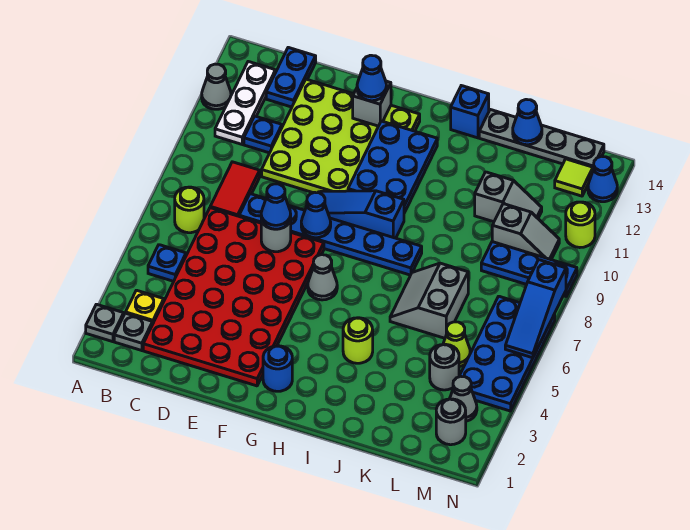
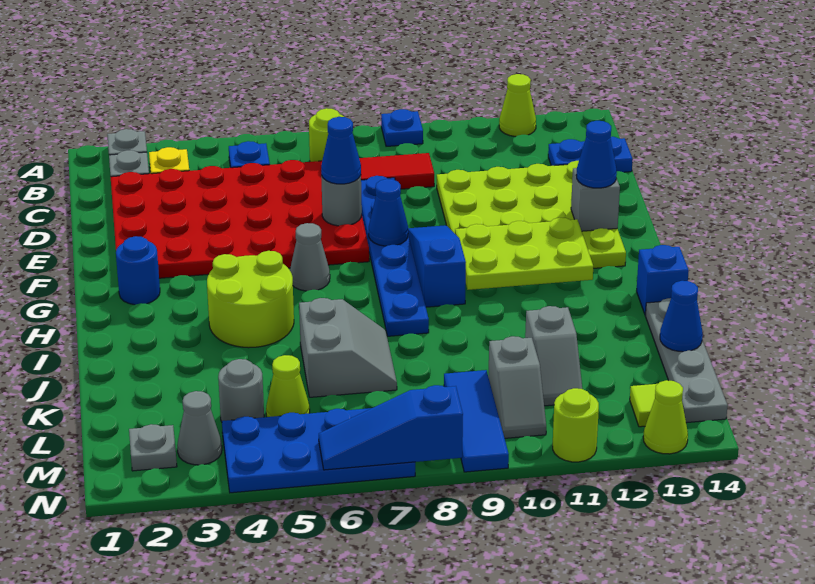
grey 1x1 cone [202,64,231,109] -> lime 1x1 cone [499,74,536,137]
white 1x3 plate [215,62,275,144] -> none
blue 1x1 plate [244,116,282,153] -> blue 1x1 plate moved to [381,109,423,146]
blue 2x3 plate [348,121,437,213] -> lime 2x3 plate [455,218,593,290]
lime 1x1 round brick [343,318,373,363] -> lime 2x2 round brick [207,251,294,348]
grey 2x2 slope [390,263,468,338] -> grey 2x2 slope turned to [299,298,397,397]
blue 1x3 plate [481,242,577,296] -> blue 1x3 tile [444,370,509,472]
grey 1x1 round brick [436,399,466,445] -> grey 1x1 plate [129,424,177,471]
blue 1x1 cone [588,156,617,202] -> lime 1x1 cone [643,380,688,454]

